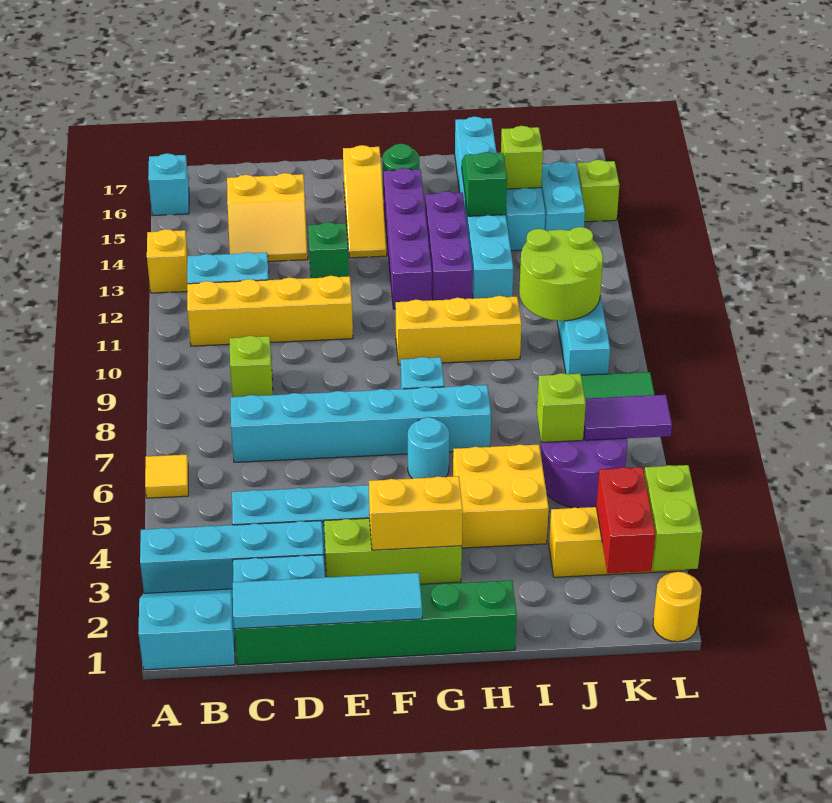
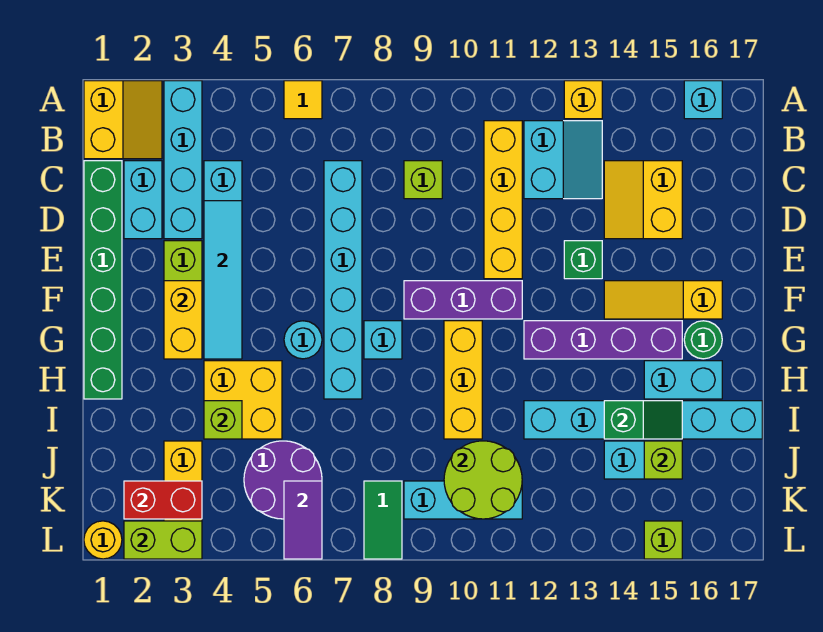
cyan 2x2 slope [138,589,235,670] -> yellow 2x2 slope [84,81,162,159]
cyan 1x4 tile [233,573,422,629] -> cyan 1x4 tile moved to [204,201,242,359]
purple 1x3 brick [425,191,473,300] -> purple 1x3 brick moved to [404,281,522,319]
lime 1x1 brick [537,373,586,442] -> lime 1x1 brick moved to [204,401,242,439]
cyan 1x2 brick [541,161,585,231] -> cyan 1x2 brick moved to [644,361,722,399]

